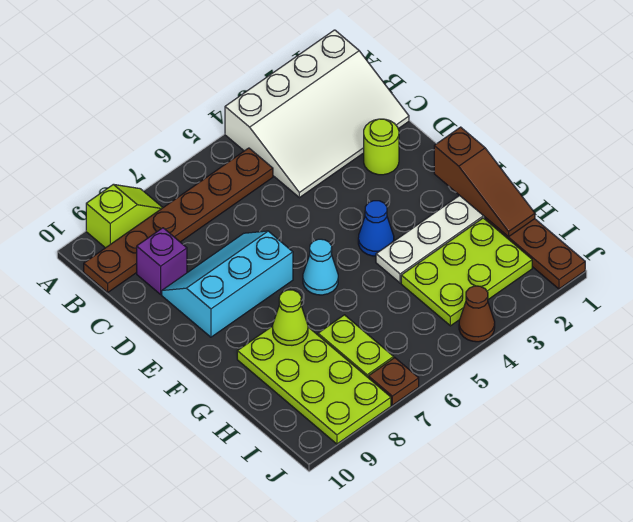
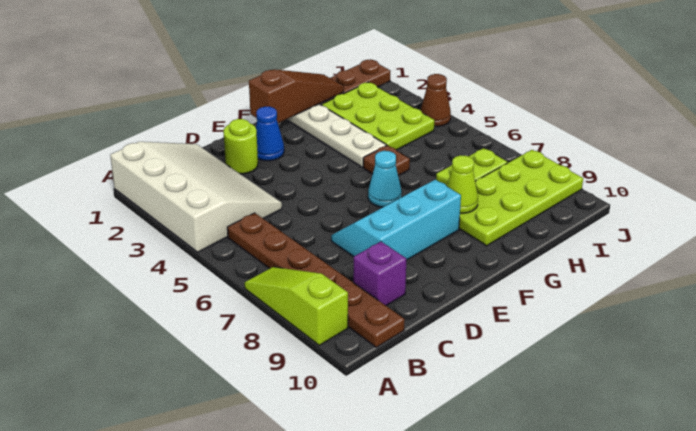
lime 1x2 slope [86,184,163,248] -> lime 1x3 slope [245,267,348,345]
cyan 2x3 slope [162,231,293,337] -> cyan 2x3 slope turned to [331,180,461,260]
blue 1x1 cone [358,201,394,256] -> blue 1x1 cone moved to [256,107,284,161]
brown 1x1 plate [368,358,419,405] -> brown 1x1 plate moved to [363,145,410,176]

